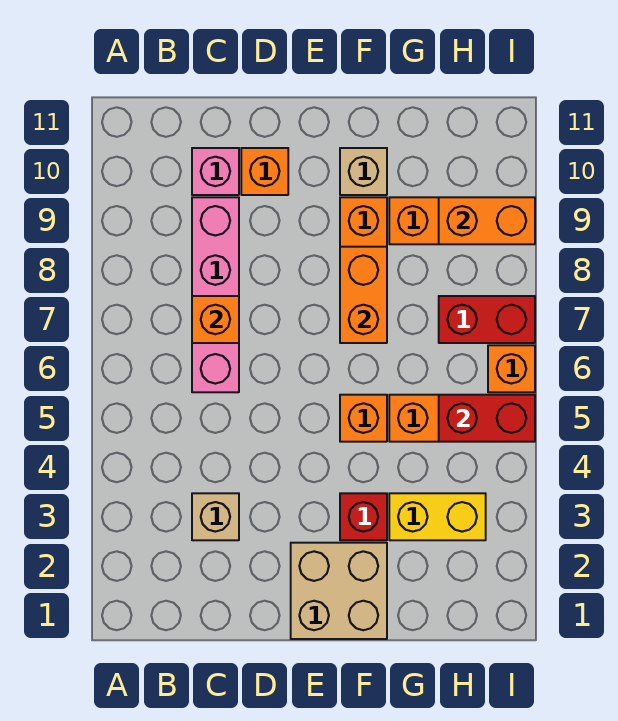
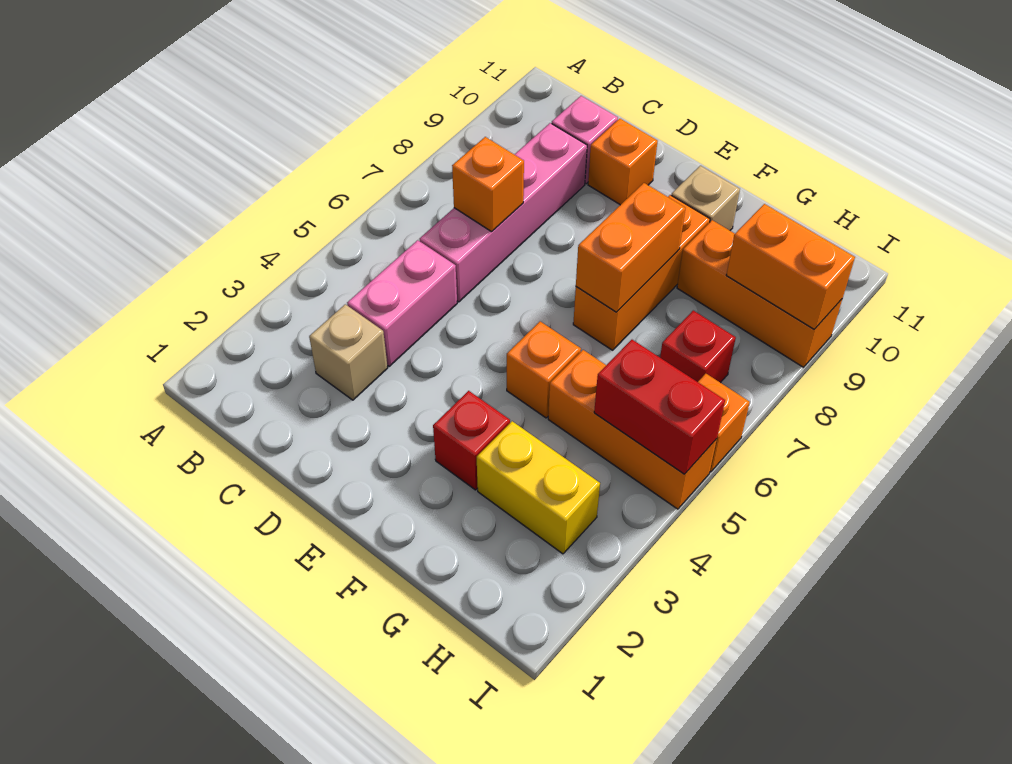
none -> pink 1x2 brick [347,240,457,366]
tan 2x2 brick [291,543,387,639] -> none
red 1x2 brick [439,296,535,343] -> red 1x1 brick [660,311,736,383]

